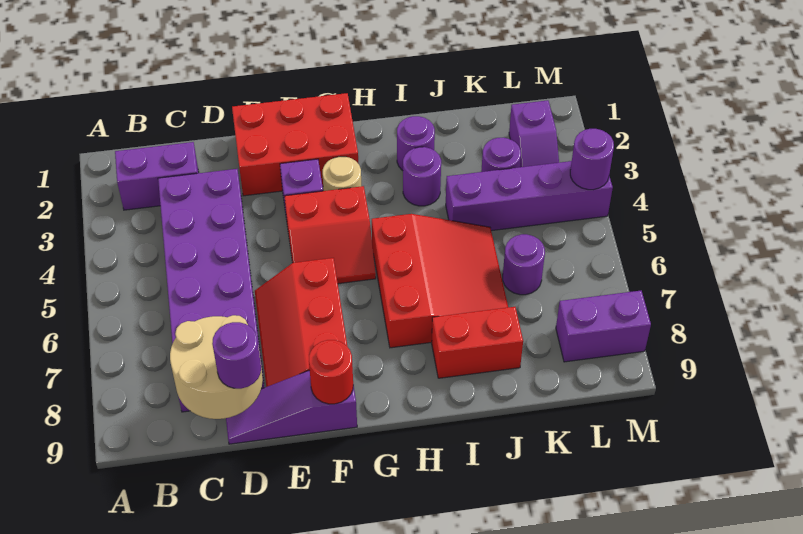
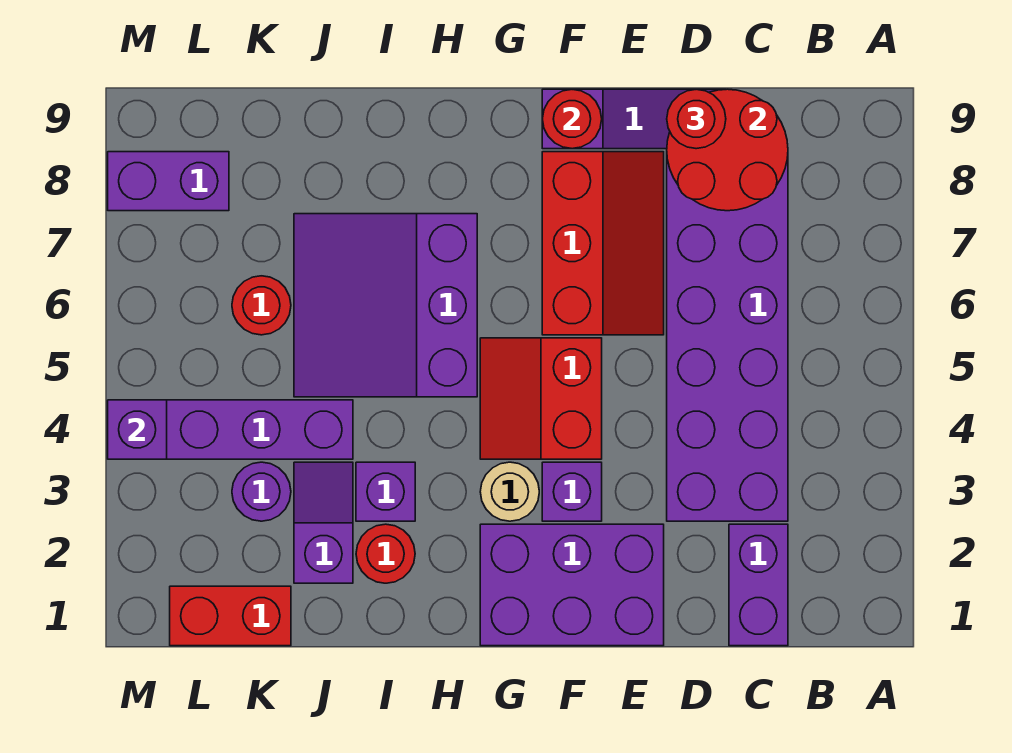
purple 1x2 brick [115,142,199,210] -> purple 1x2 brick turned to [729,524,788,646]
tan 2x2 round brick [170,315,263,419] -> red 2x2 round brick [667,89,788,211]
purple 1x1 round brick [212,322,261,389] -> red 1x1 round brick [667,89,726,149]
red 2x3 brick [232,93,358,196] -> purple 2x3 brick [480,524,664,646]
red 2x2 slope [284,186,376,284] -> red 2x2 slope turned to [480,338,602,459]
red 3x3 slope [372,214,508,348] -> purple 3x3 slope [294,214,477,397]
purple 1x1 round brick [397,116,435,171] -> red 1x1 round brick [356,524,415,583]
purple 1x1 round brick [403,147,441,206] -> purple 1x1 brick [356,462,415,521]
red 1x2 brick [432,307,523,378] -> red 1x2 brick moved to [170,586,291,646]
purple 1x1 round brick [503,234,545,295] -> red 1x1 round brick [232,276,291,335]
purple 1x2 slope [509,100,559,167] -> purple 1x2 slope moved to [294,462,353,583]
purple 1x1 round brick [570,129,614,190] -> purple 1x1 brick [108,400,167,459]

